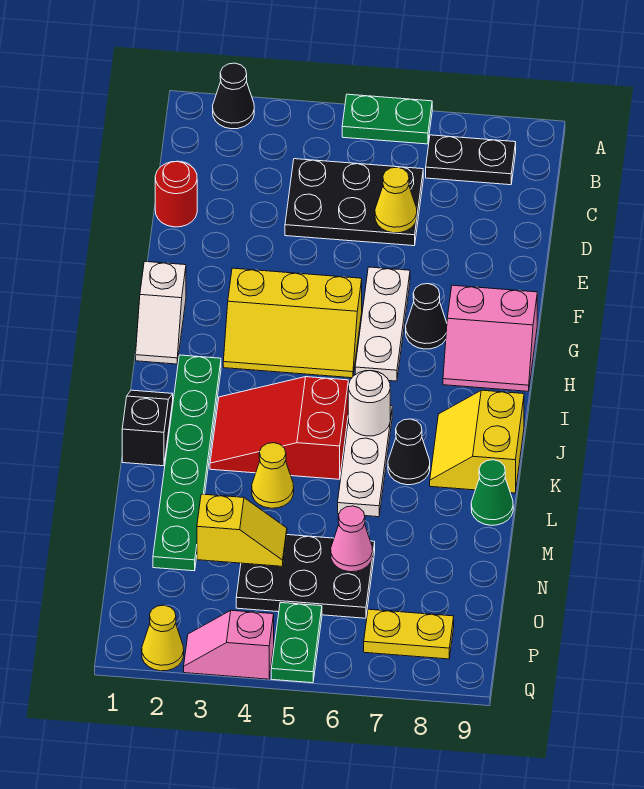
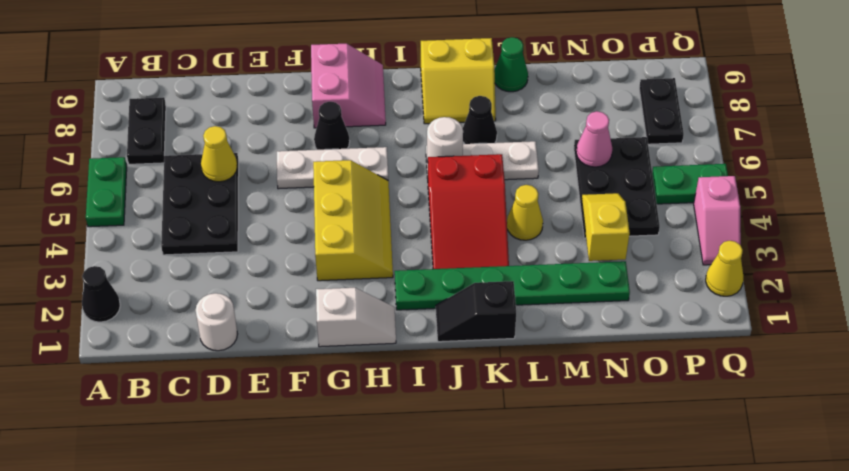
red 1x1 round brick [155,161,197,227] -> white 1x1 round brick [196,293,237,351]
yellow 1x2 plate [364,609,454,659] -> black 1x2 plate [639,78,684,144]

